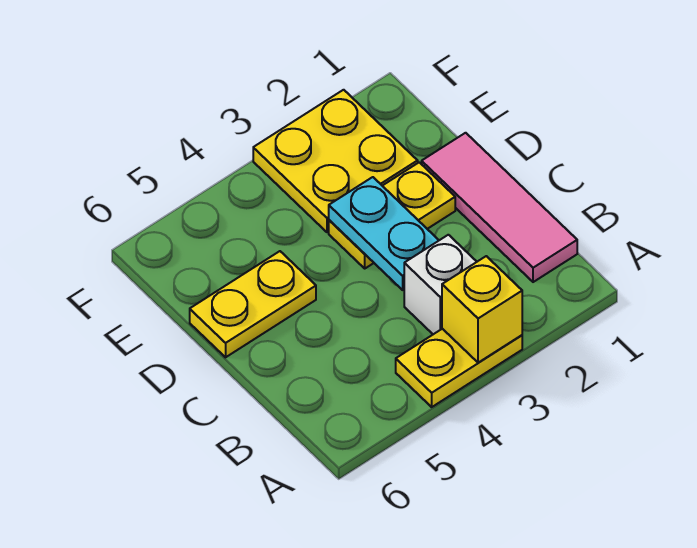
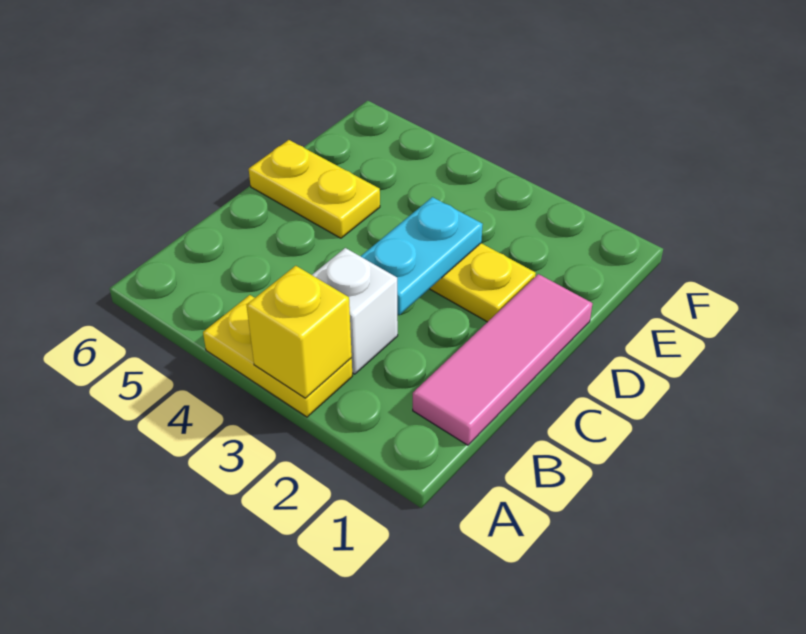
yellow 2x2 plate [253,90,418,232] -> none

